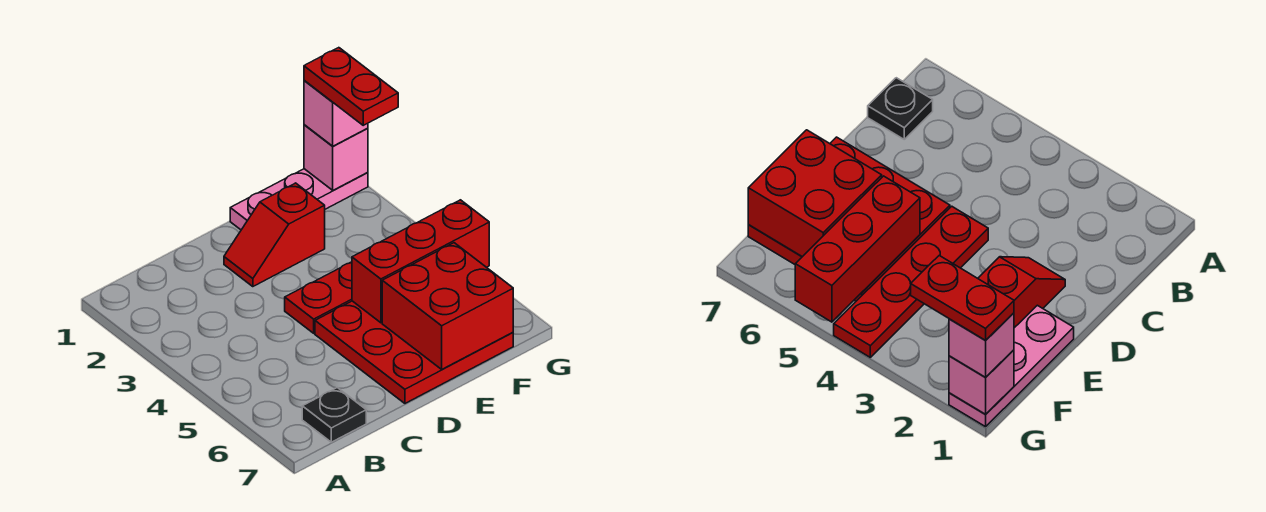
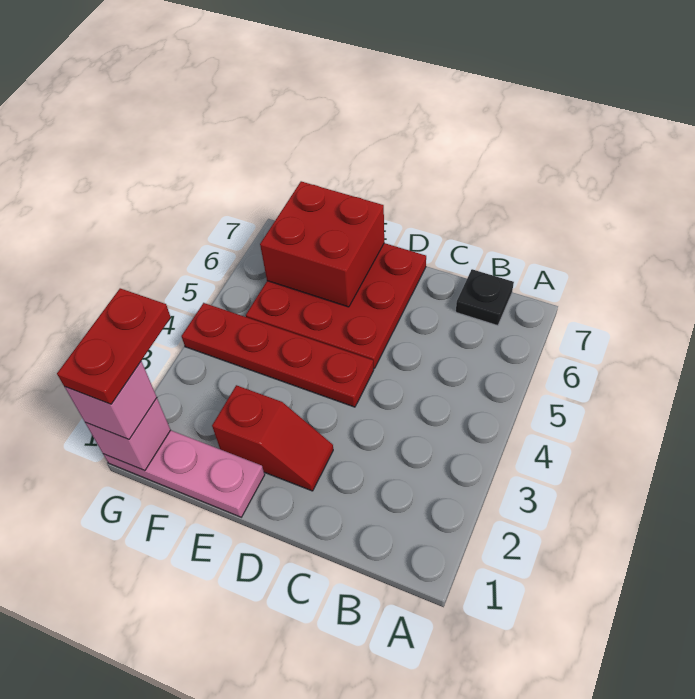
red 1x3 brick [352,200,489,323] -> none

